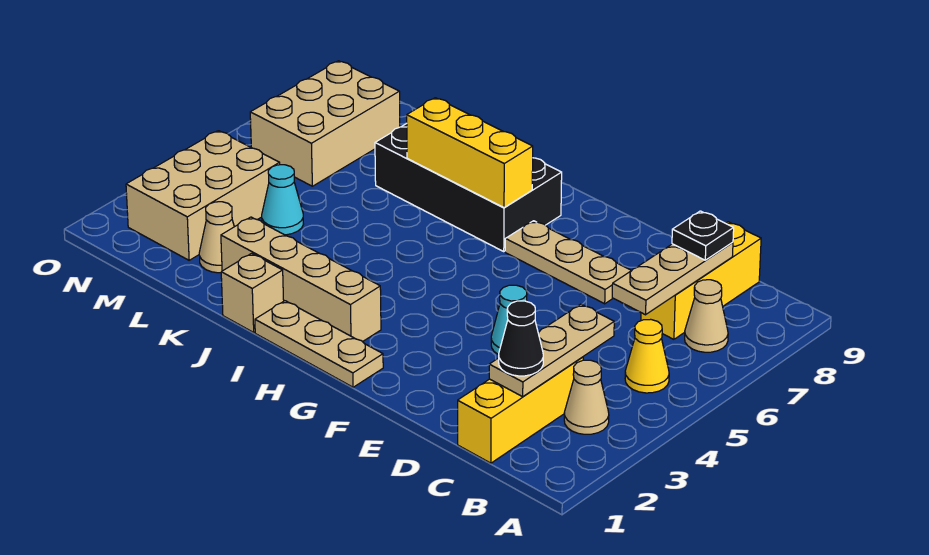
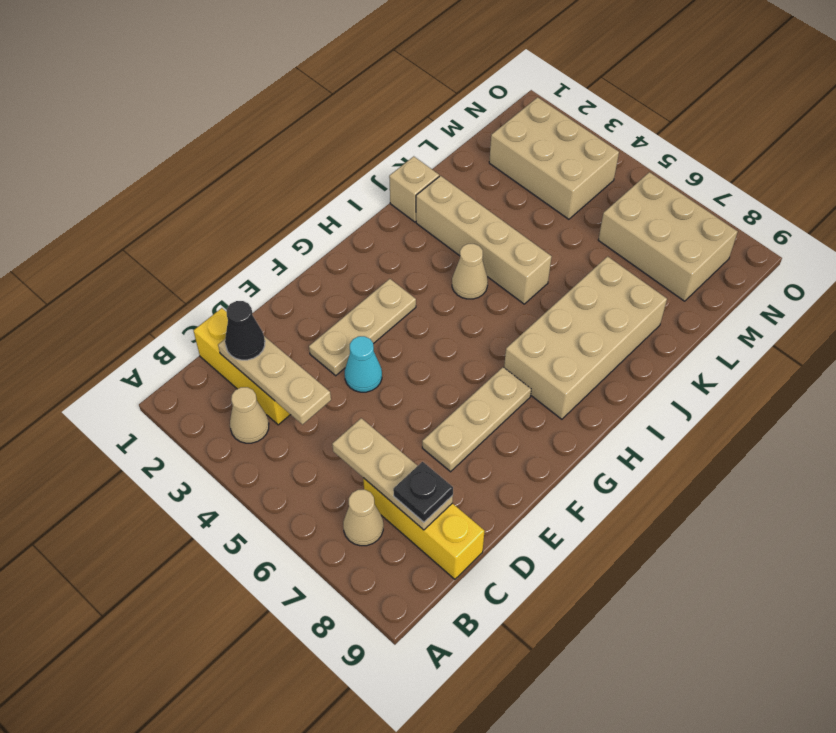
yellow 1x1 cone [625,319,669,393] -> none
tan 1x3 plate [255,301,383,387] -> tan 1x3 plate moved to [309,279,416,376]
tan 1x4 brick [221,217,381,342] -> tan 1x4 brick turned to [416,176,552,304]
black 2x4 brick [375,124,562,251] -> tan 2x4 brick [504,256,667,419]
yellow 1x3 brick [407,98,533,208] -> none
tan 1x1 cone [199,202,234,273] -> tan 1x1 cone moved to [452,244,488,299]
cyan 1x1 cone [262,165,303,235] -> none

